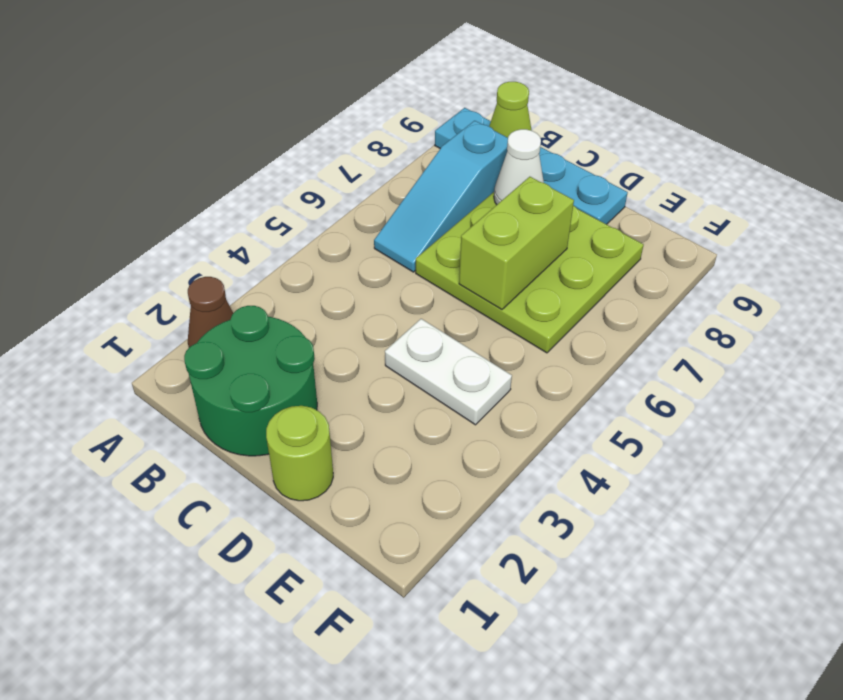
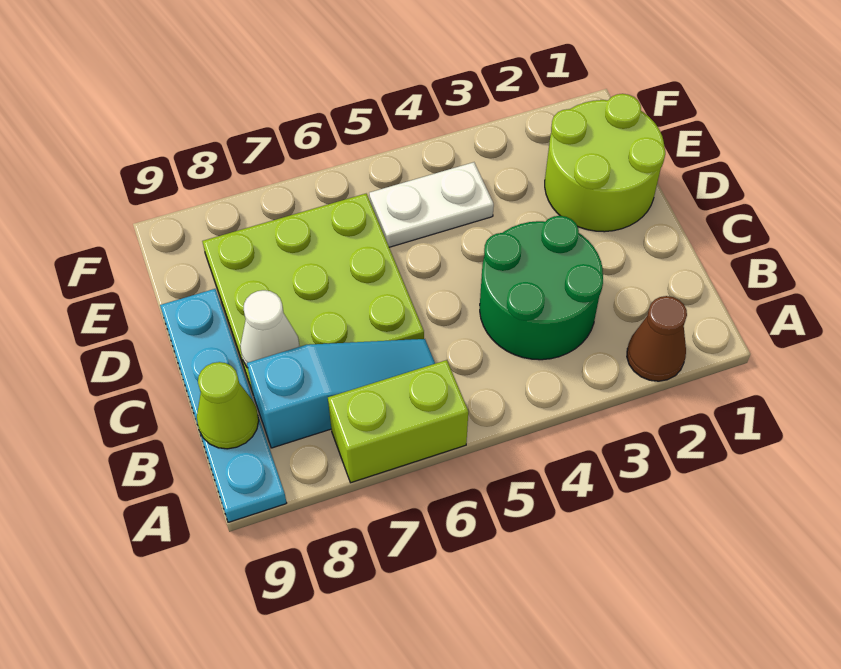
green 2x2 round brick [184,306,317,456] -> green 2x2 round brick moved to [480,216,603,360]
lime 1x1 round brick [266,406,333,501] -> lime 2x2 round brick [545,94,665,232]
white 1x2 plate [385,319,512,425] -> white 1x2 plate turned to [369,162,494,247]
lime 1x2 brick [459,177,574,309] -> lime 1x2 brick moved to [328,360,468,483]

